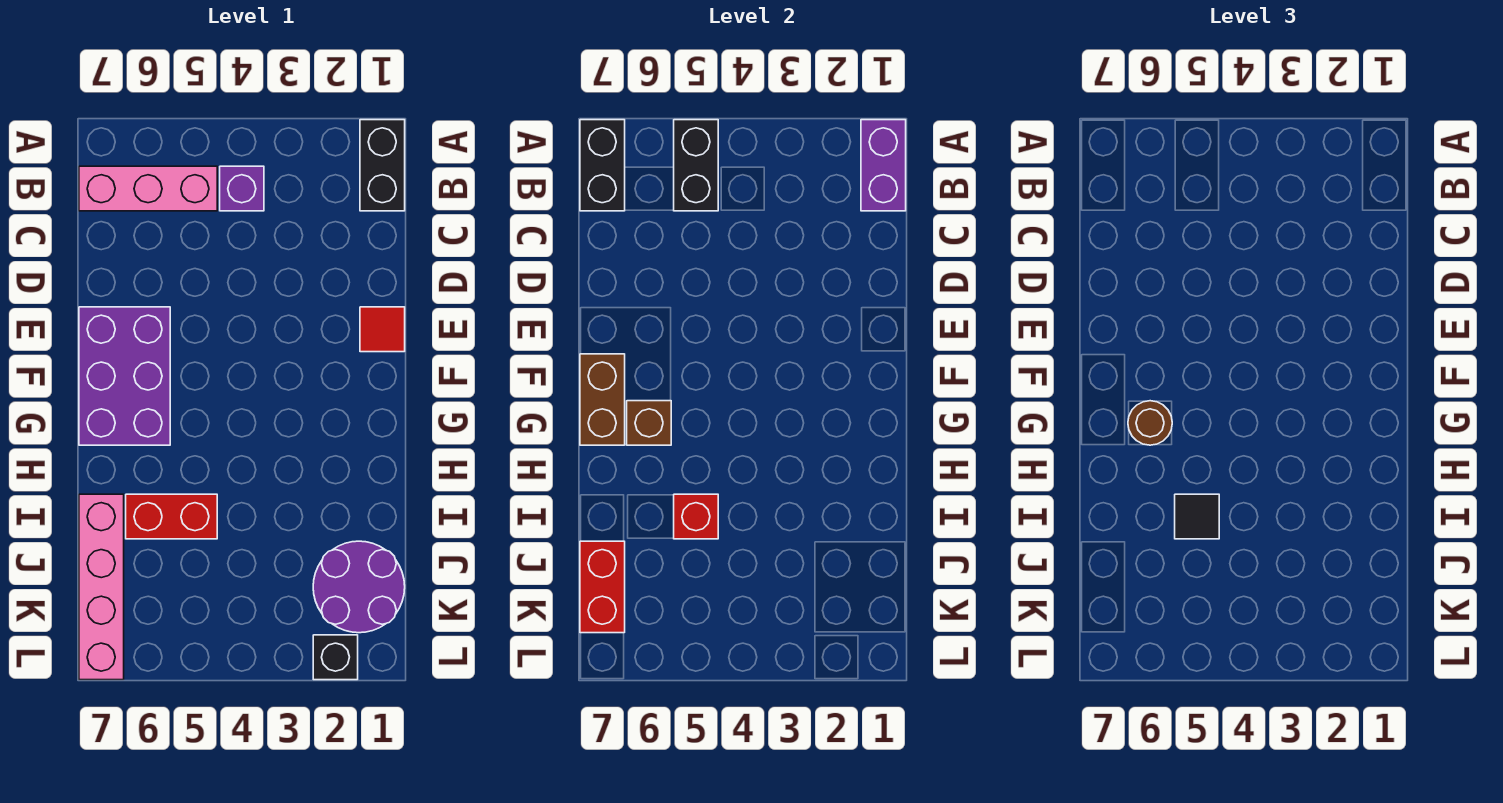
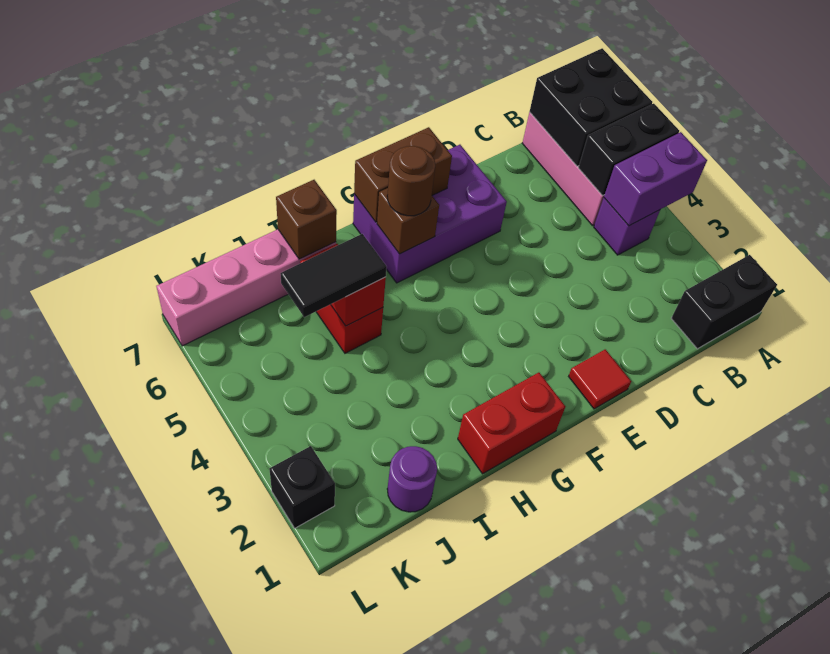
purple 1x2 brick [861,120,906,211] -> purple 1x2 brick moved to [604,132,707,226]
black 1x2 brick [580,120,625,211] -> black 2x2 brick [530,48,652,166]
black 1x1 tile [1175,494,1219,539] -> black 1x2 tile [281,234,387,317]
none -> brown 1x1 brick [276,180,337,259]
purple 2x2 round brick [313,541,405,633] -> purple 1x1 round brick [387,446,437,512]
red 1x2 brick [580,541,625,633] -> red 1x2 brick moved to [458,372,566,474]

